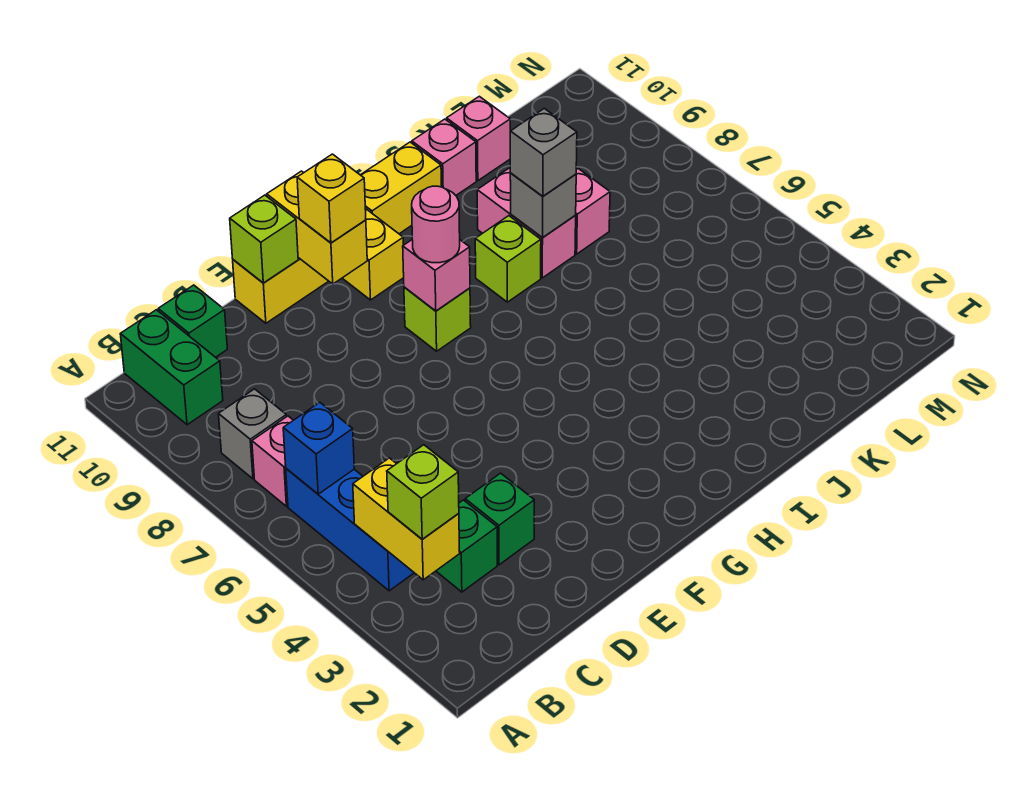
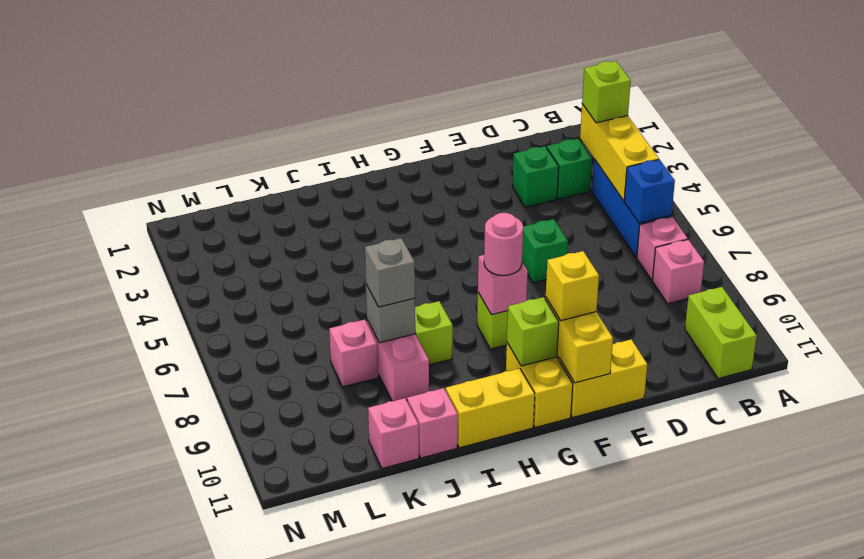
yellow 1x2 brick [353,458,460,580] -> yellow 1x3 brick [580,104,659,201]
grey 1x1 brick [219,389,287,479] -> pink 1x1 brick [652,240,704,304]
green 1x2 brick [120,310,223,425] -> lime 1x2 brick [685,287,757,379]
green 1x1 brick [158,285,227,357] -> green 1x1 brick moved to [522,219,568,283]
lime 1x1 brick [230,195,298,283] -> lime 1x1 brick moved to [507,297,559,366]

